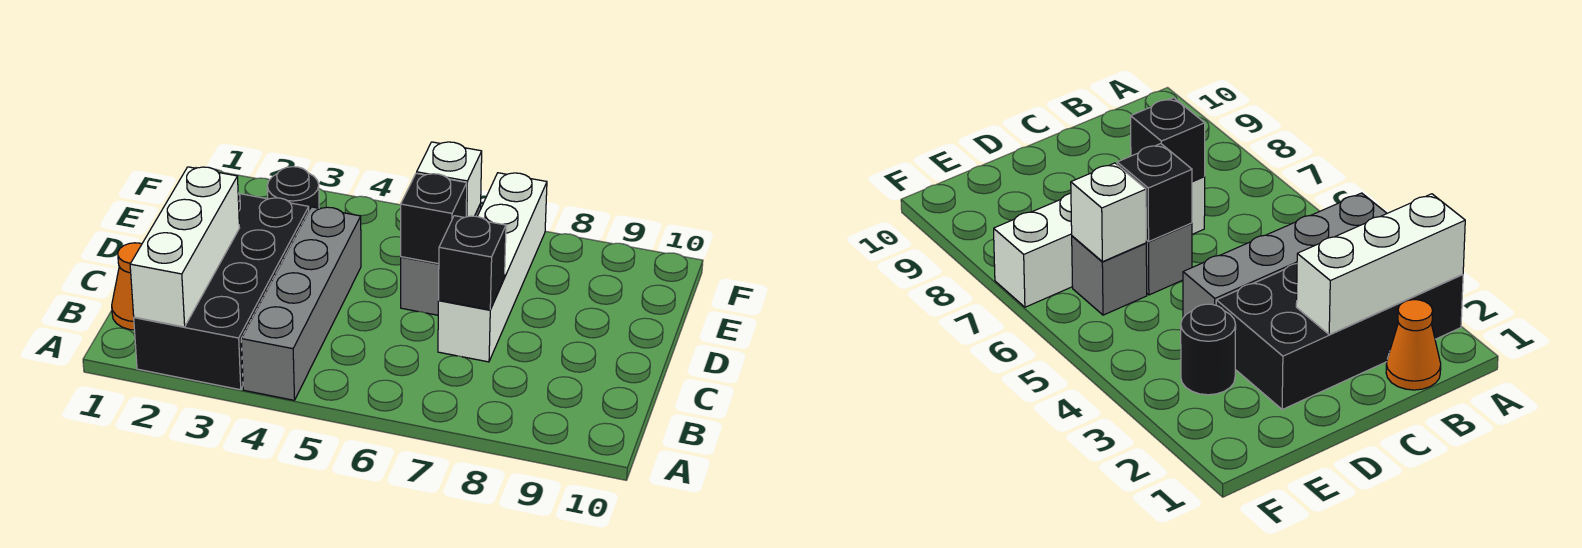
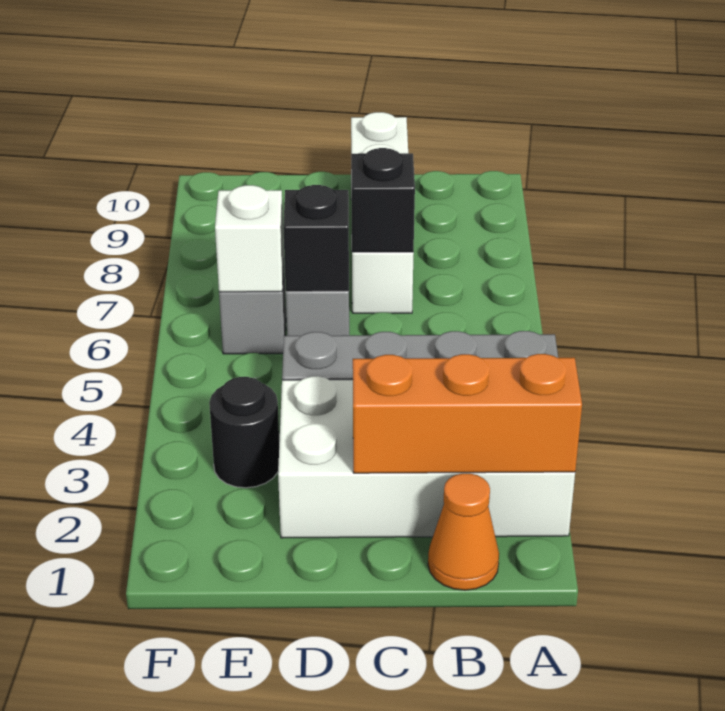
black 2x4 brick [134,194,309,390] -> white 2x4 brick [278,376,575,538]
white 1x3 brick [130,167,239,327] -> orange 1x3 brick [353,354,582,473]
white 1x4 brick [438,173,547,362] -> white 1x4 brick turned to [351,112,414,313]

